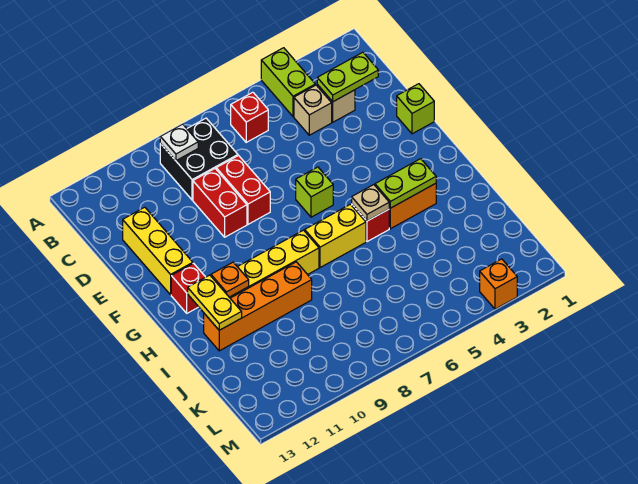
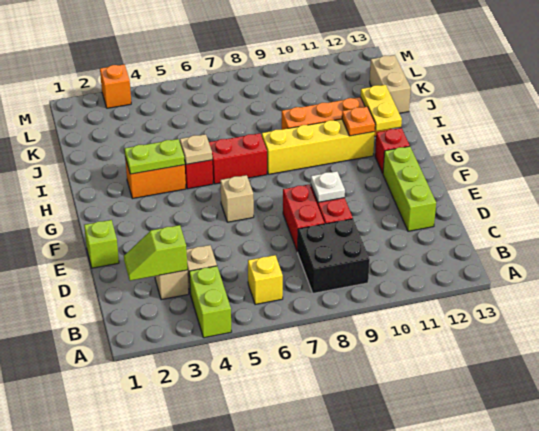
red 1x1 brick [231,92,268,142] -> yellow 1x1 brick [248,255,283,305]
white 1x1 plate [160,124,198,161] -> white 1x1 plate moved to [311,171,345,202]
lime 1x2 plate [317,52,378,102] -> lime 1x2 slope [124,225,187,281]
yellow 1x3 brick [123,207,193,295] -> lime 1x3 brick [383,146,436,231]
lime 1x1 brick [296,167,333,217] -> tan 1x1 brick [220,175,254,222]
yellow 1x2 brick [305,204,366,268] -> red 1x2 brick [209,133,267,184]
none -> tan 1x2 brick [370,55,411,113]

